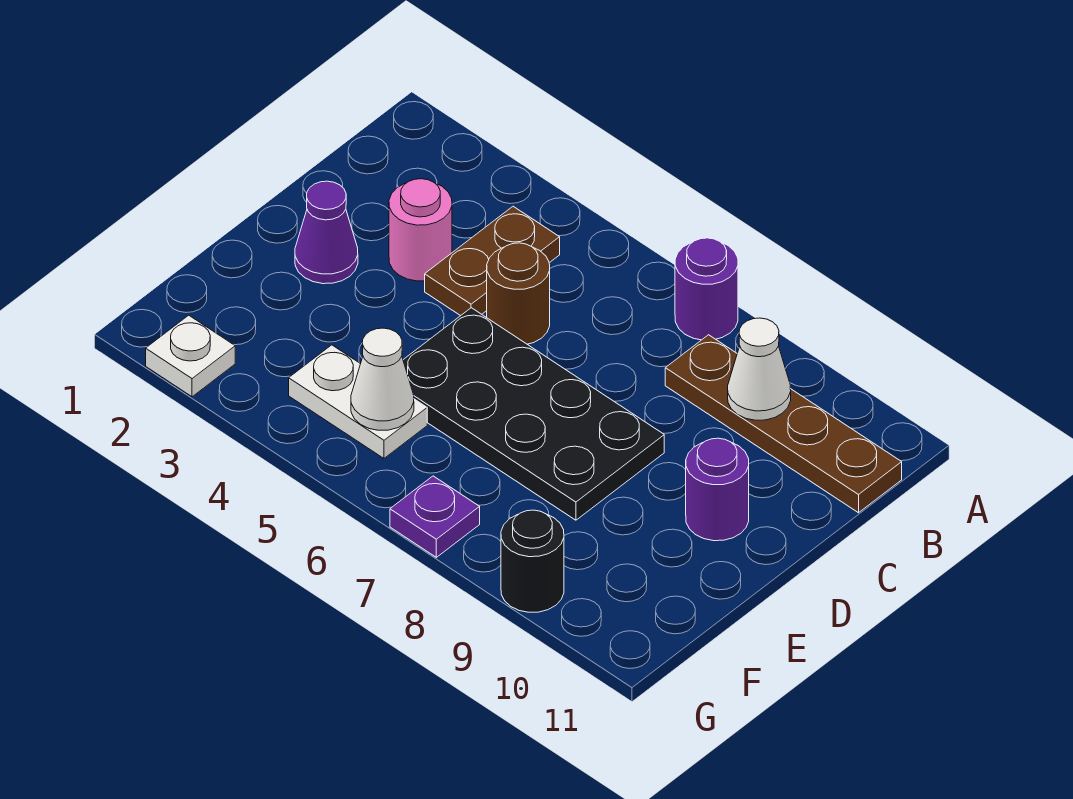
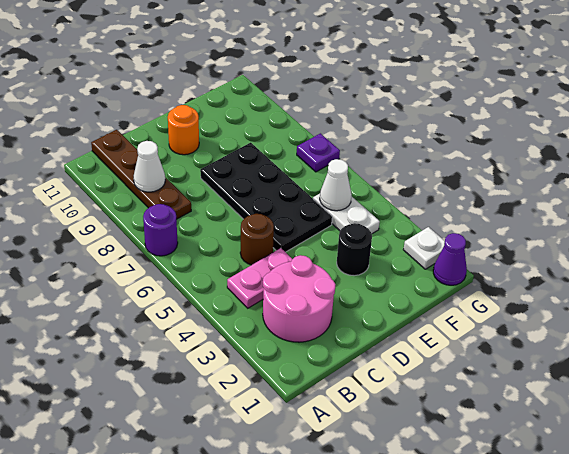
brown 1x2 plate [425,206,560,316] -> pink 1x2 plate [227,248,292,308]
pink 1x1 round brick [389,179,452,281] -> pink 2x2 round brick [263,255,336,342]
purple 1x1 cone [295,181,358,284] -> purple 1x1 cone moved to [433,233,467,285]
purple 1x1 round brick [686,438,749,541] -> orange 1x1 round brick [168,105,199,155]
black 1x1 round brick [501,510,564,612] -> black 1x1 round brick moved to [337,223,372,276]

